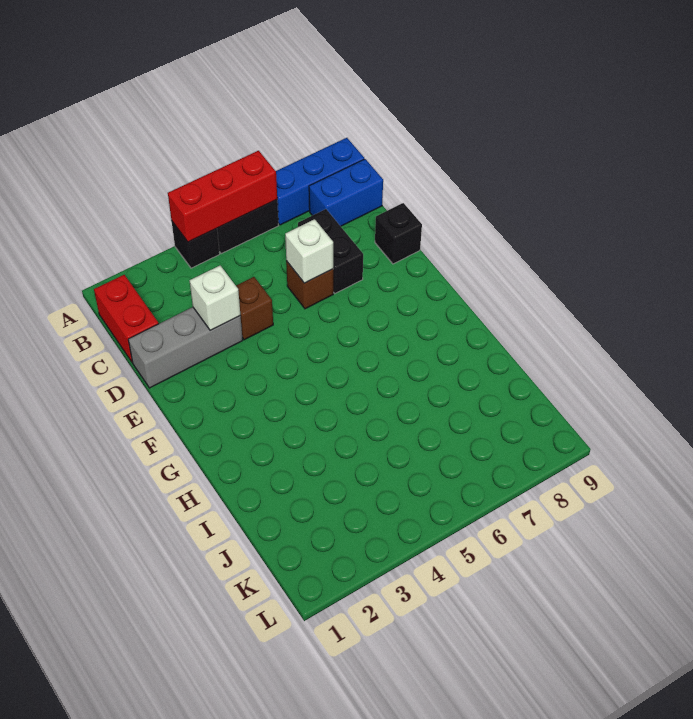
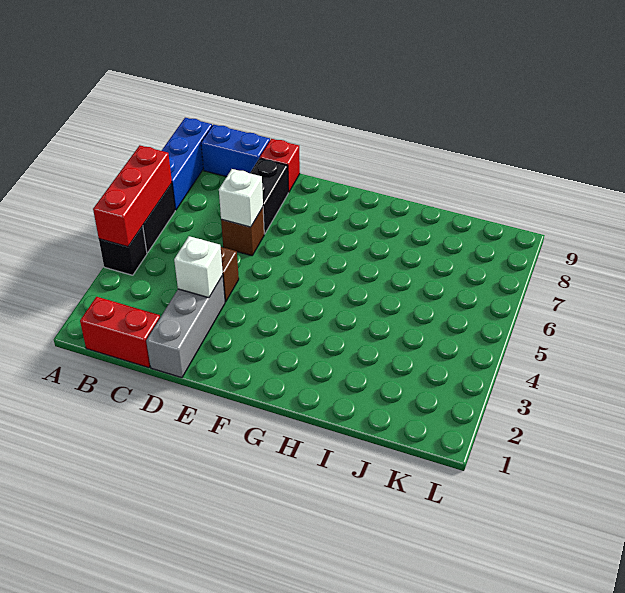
blue 1x2 brick [309,159,383,226] -> blue 1x2 brick turned to [201,125,270,177]
black 1x2 brick [298,209,363,293] -> black 1x2 brick turned to [250,158,288,234]
black 1x1 brick [375,203,422,264] -> red 1x1 brick [260,139,300,193]

